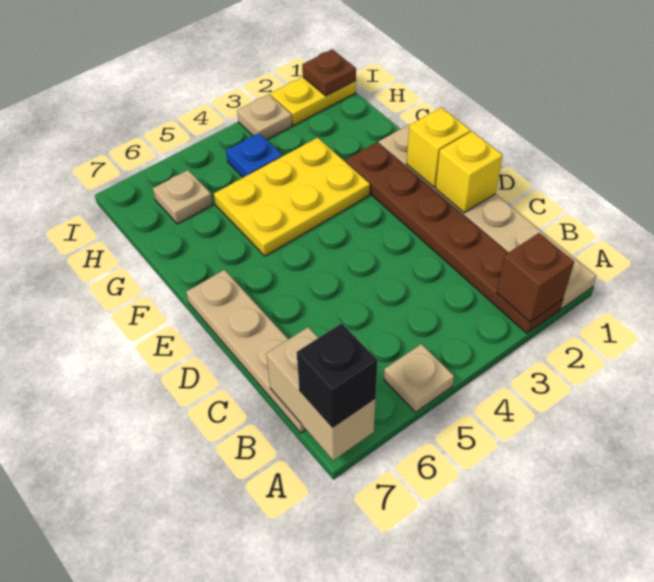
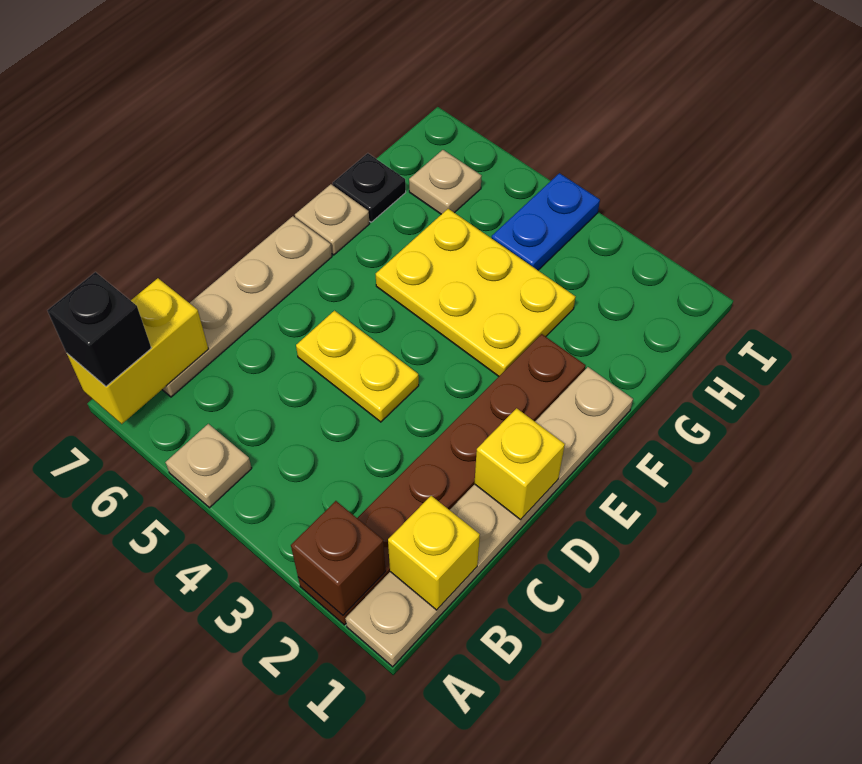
tan 1x2 brick [266,327,376,460] -> yellow 1x2 brick [67,278,208,424]
yellow 1x1 brick [406,108,471,187] -> yellow 1x1 brick moved to [388,496,480,610]
none -> black 1x1 plate [333,153,406,222]
blue 1x1 plate [226,133,283,177] -> blue 1x2 plate [492,173,600,270]
yellow 1x2 plate [271,77,356,125] -> yellow 1x2 plate moved to [296,311,419,422]
brown 1x1 plate [302,49,356,96] -> none
tan 1x1 plate [237,94,292,140] -> tan 1x1 plate moved to [295,184,369,255]

